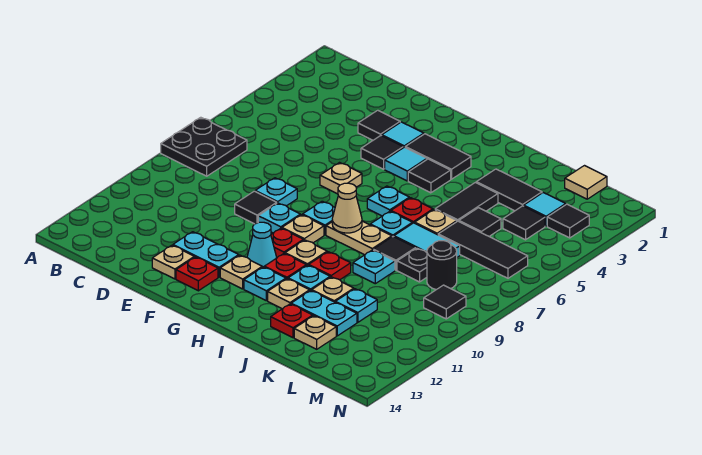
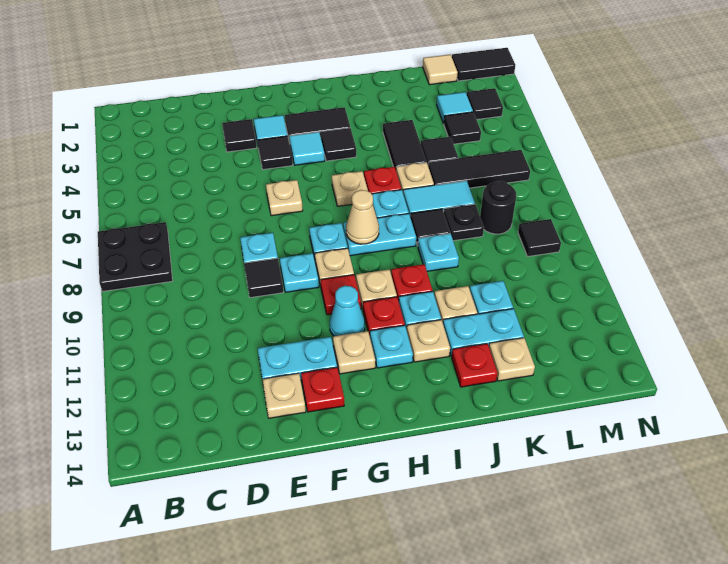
cyan 1x1 plate [367,186,409,216] -> tan 1x1 plate [332,171,368,206]
tan 1x2 plate [326,221,392,255] -> cyan 1x2 plate [343,214,416,256]
black 1x2 tile [476,169,542,211] -> black 1x2 tile moved to [452,48,515,81]

